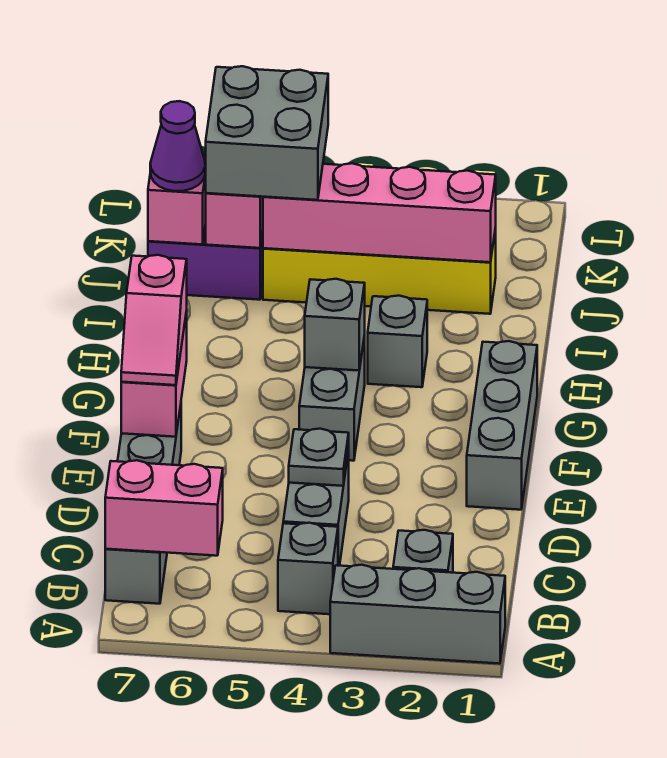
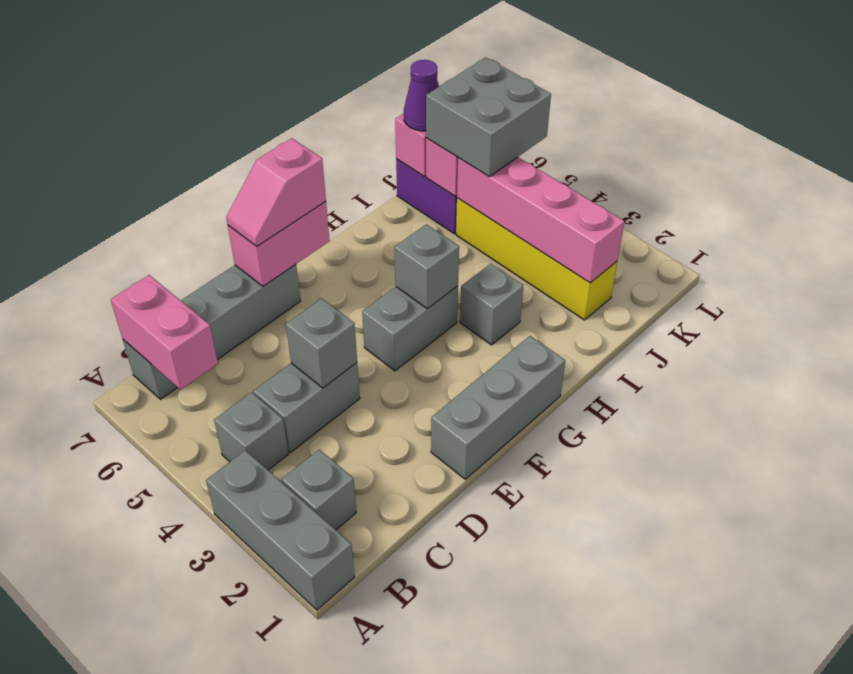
grey 1x1 plate [289,429,349,486] -> grey 1x1 brick [286,298,357,388]

